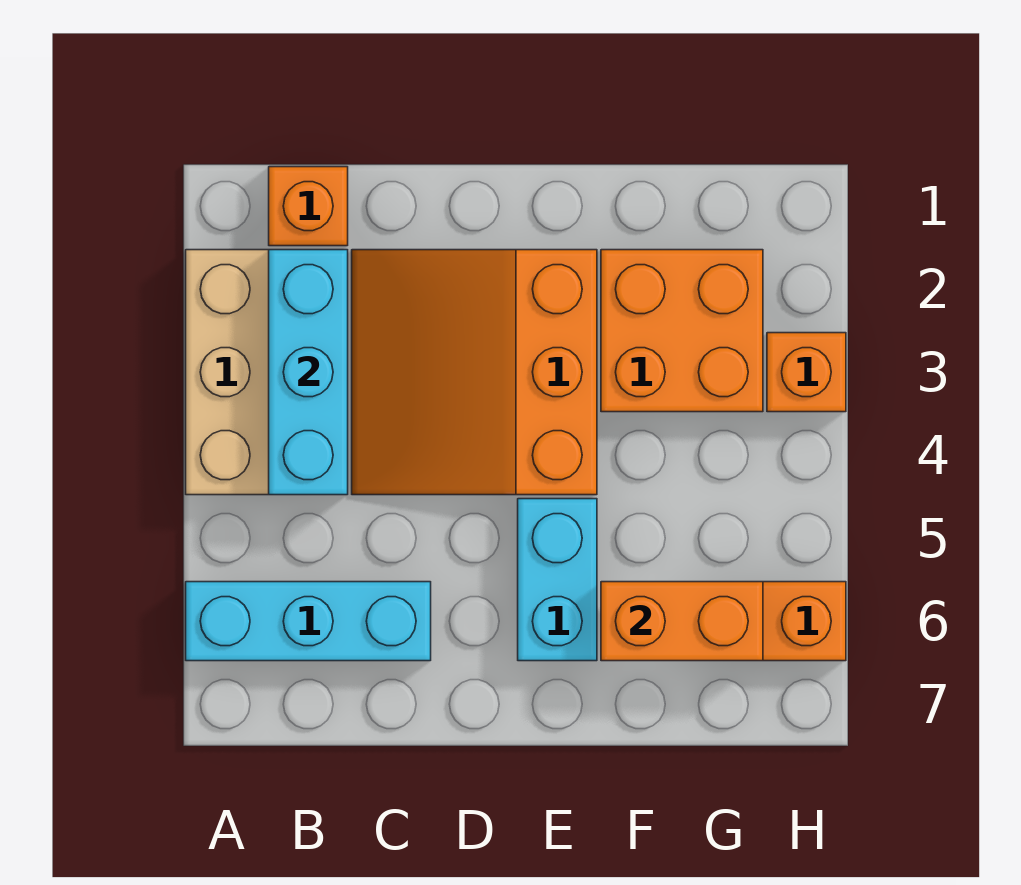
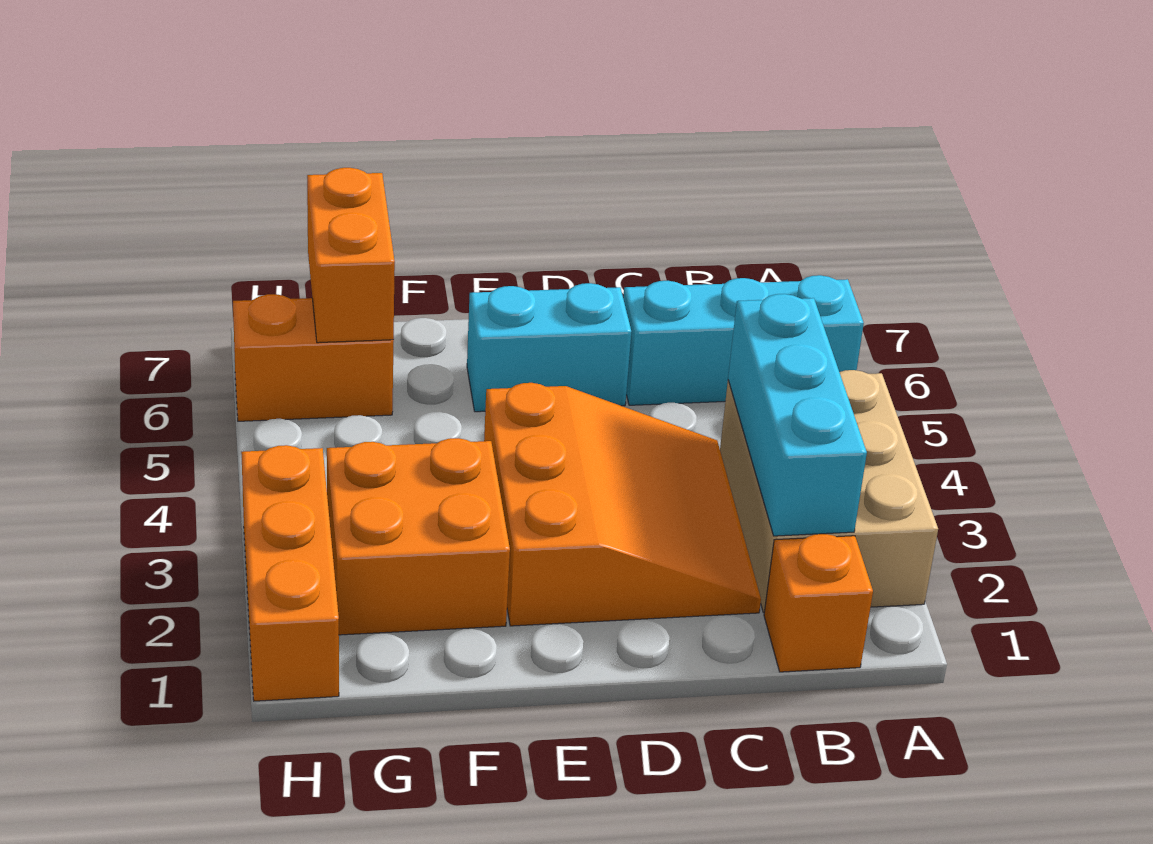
cyan 1x2 brick [518,499,597,661] -> cyan 1x2 brick turned to [467,283,631,412]
orange 1x2 brick [601,582,763,661] -> orange 1x2 brick turned to [307,168,395,343]
orange 1x1 brick [767,333,846,412] -> orange 1x3 brick [241,445,339,701]

